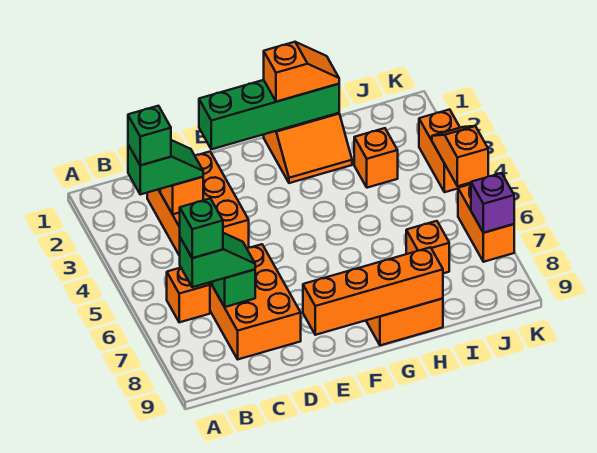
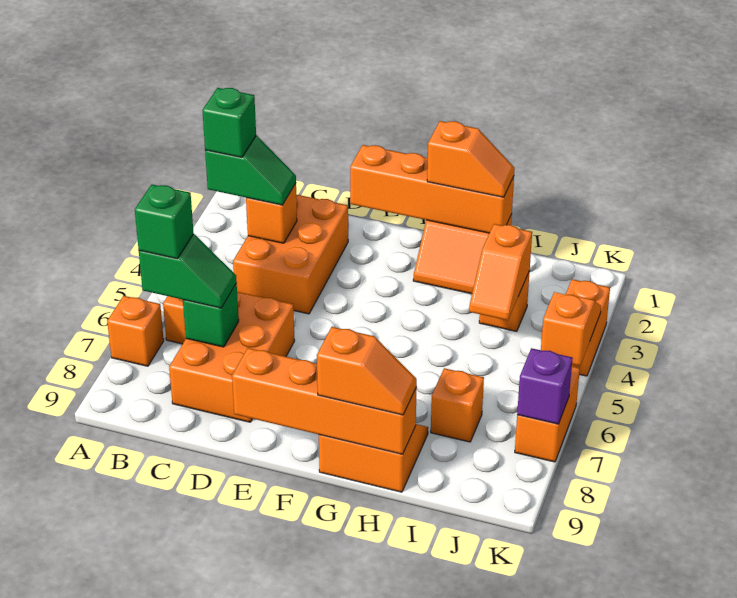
none -> orange 1x1 brick [107,296,164,366]
green 1x4 brick [199,80,339,149] -> orange 1x4 brick [350,145,514,233]
none -> orange 1x2 slope [317,327,417,415]
none -> orange 1x2 slope [469,224,532,320]

